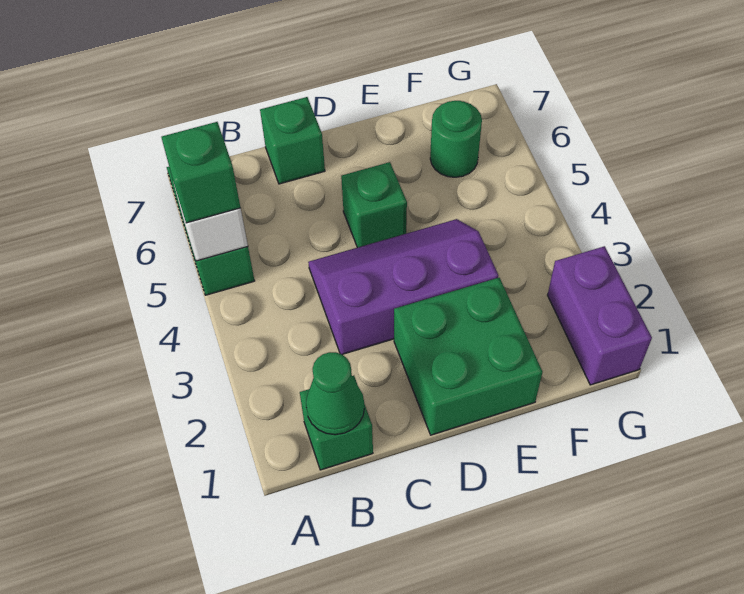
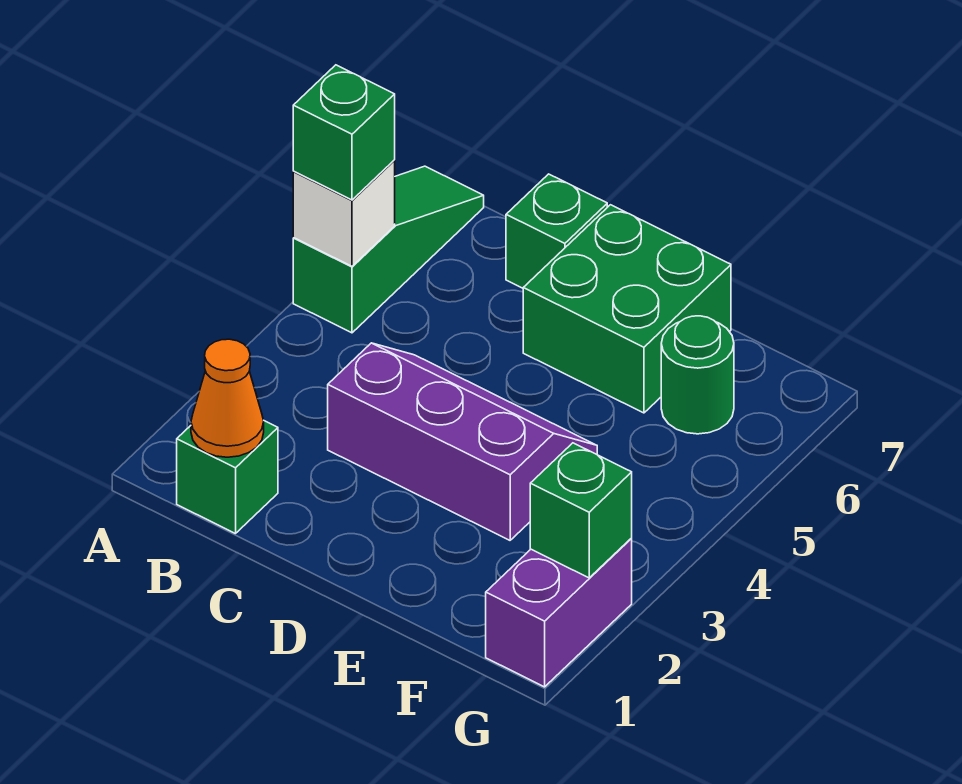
green 1x1 cone [306,352,364,435] -> orange 1x1 cone [191,339,264,457]
green 2x2 brick [394,278,543,435] -> green 2x2 brick moved to [523,205,731,413]
green 1x1 brick [341,162,407,247] -> green 1x1 brick moved to [530,443,632,578]

